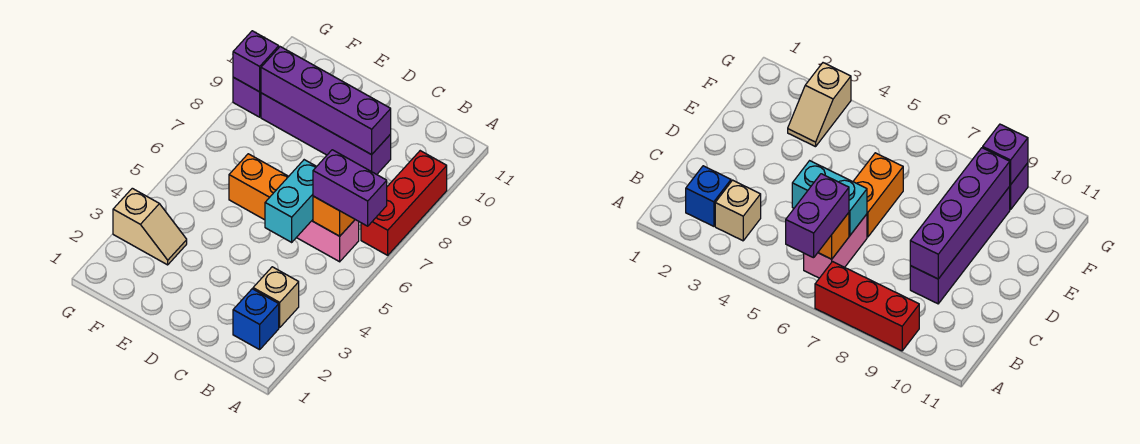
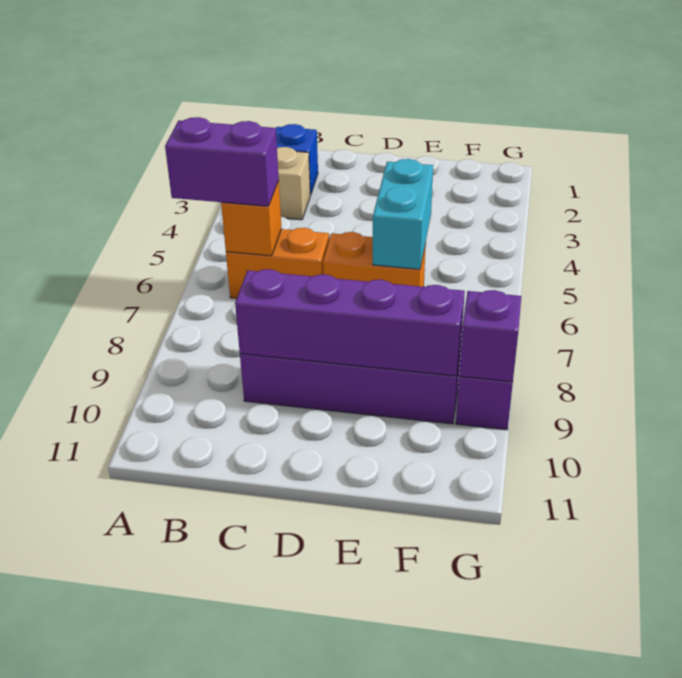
red 1x3 brick [361,151,447,255] -> none
pink 1x2 brick [296,220,359,262] -> orange 1x2 brick [226,228,329,299]
cyan 1x2 brick [265,160,317,242] -> cyan 1x2 brick moved to [373,159,433,269]
tan 1x2 slope [113,188,187,265] -> none

